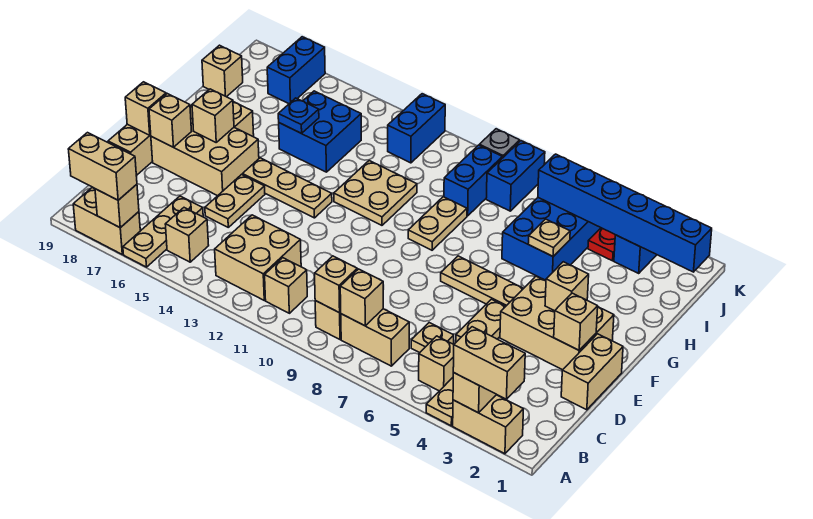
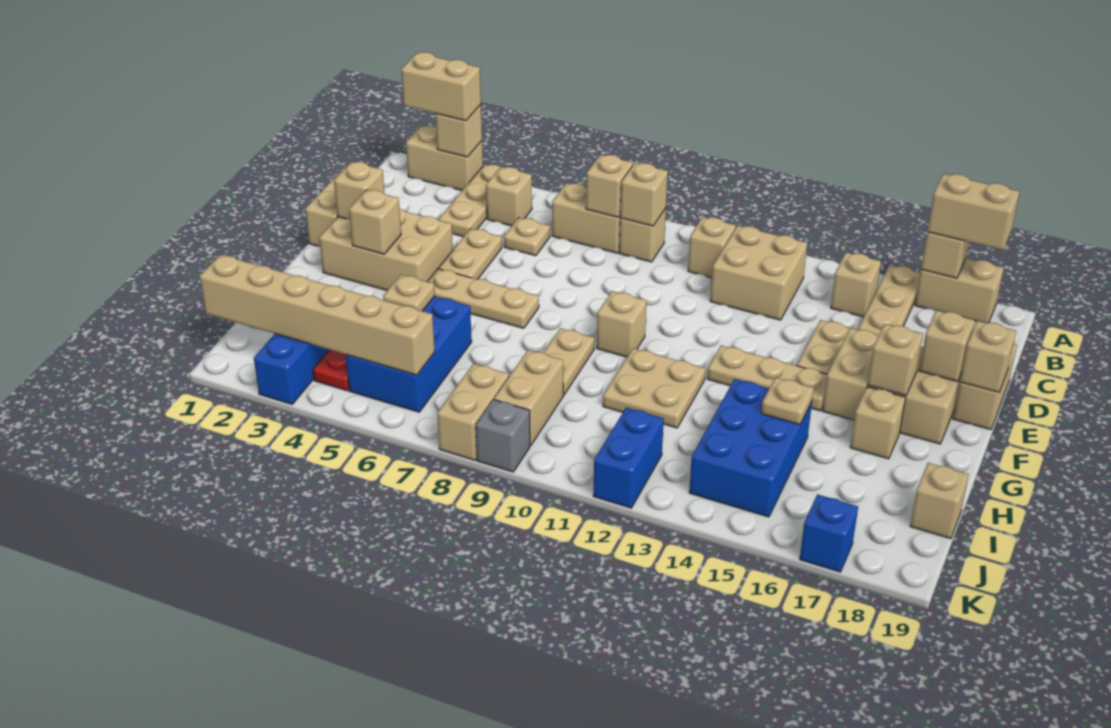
none -> tan 1x1 brick [597,291,646,357]
blue 2x2 brick [279,91,361,172] -> blue 2x3 brick [689,379,812,517]
blue 1x1 plate [278,98,319,133] -> tan 1x1 plate [761,377,814,425]
blue 1x2 brick [444,145,502,216] -> tan 1x2 brick [494,350,563,446]
blue 1x6 brick [538,154,712,272] -> tan 1x6 brick [200,255,435,375]
blue 1x2 brick [486,141,545,211] -> tan 1x2 brick [437,364,509,460]
blue 1x2 brick [267,37,325,104] -> blue 1x1 brick [800,494,858,572]

